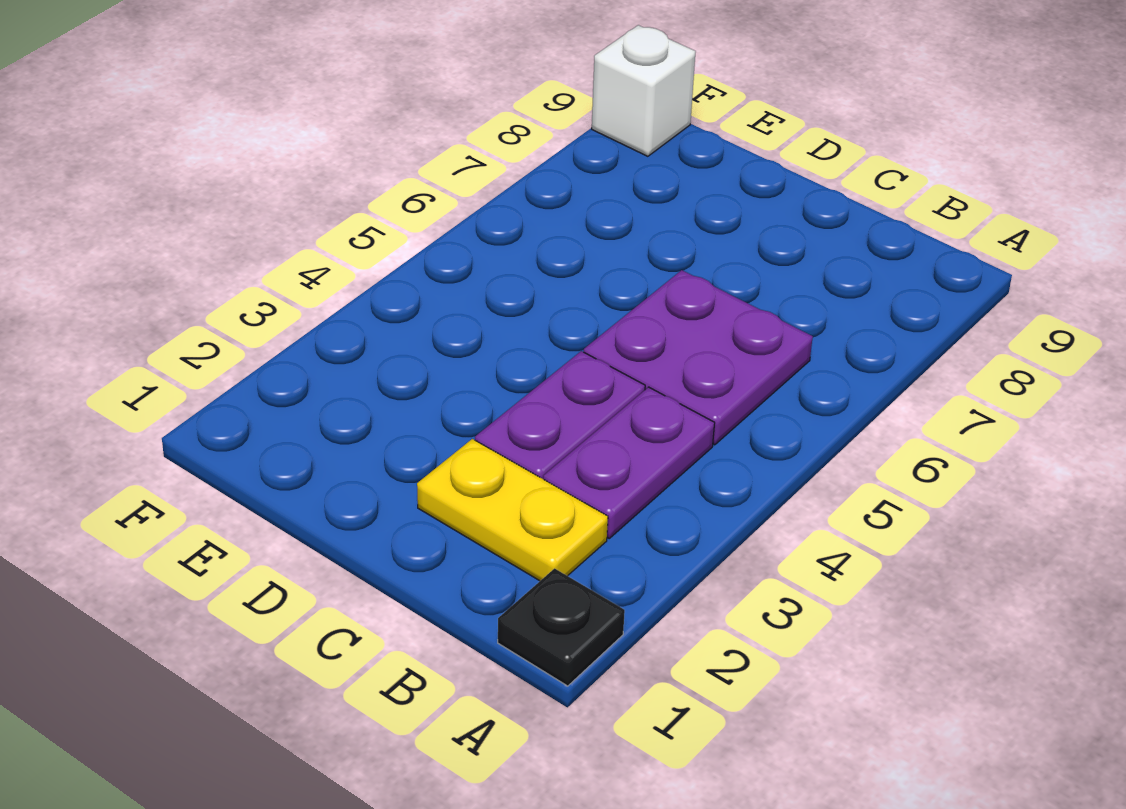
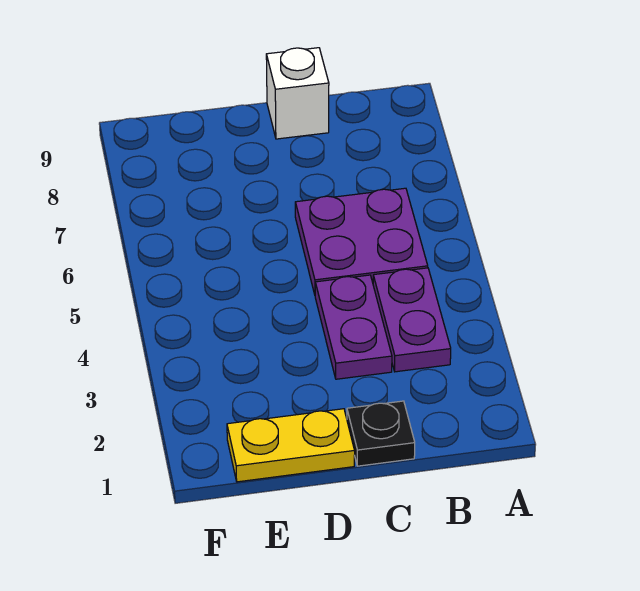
black 1x1 plate [498,568,625,686] -> black 1x1 plate moved to [347,401,415,466]
yellow 1x2 plate [417,439,608,581] -> yellow 1x2 plate moved to [227,409,355,482]
white 1x1 brick [592,25,696,156] -> white 1x1 brick moved to [266,48,329,139]

